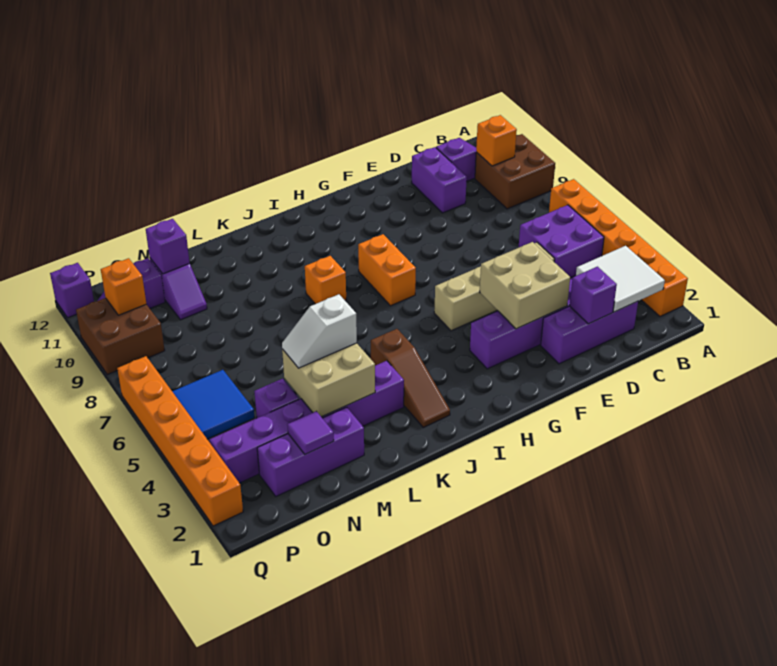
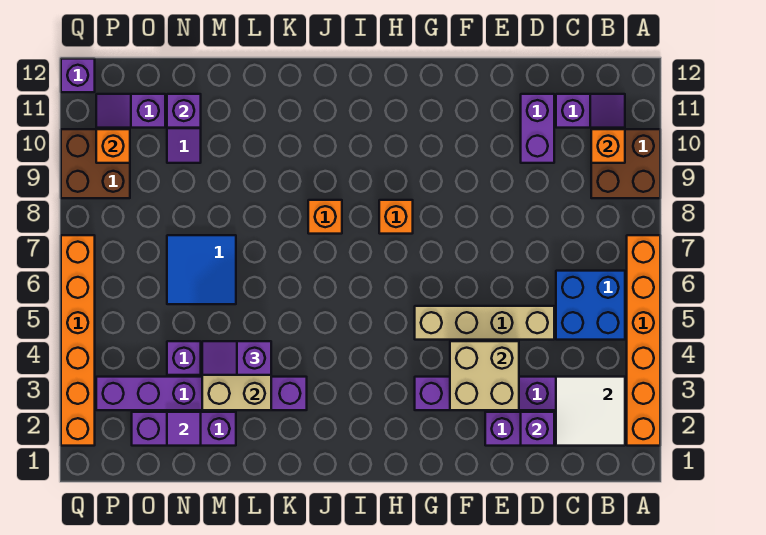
purple 2x2 brick [519,205,604,278] -> blue 2x2 brick [556,271,625,340]
orange 1x2 brick [358,234,416,306] -> orange 1x1 brick [379,200,413,234]
brown 1x3 slope [371,329,450,427] -> none
white 1x2 slope [282,294,357,368] -> purple 1x2 slope [202,341,271,375]
blue 2x2 tile [172,370,255,439] -> blue 2x2 tile moved to [167,235,236,304]

